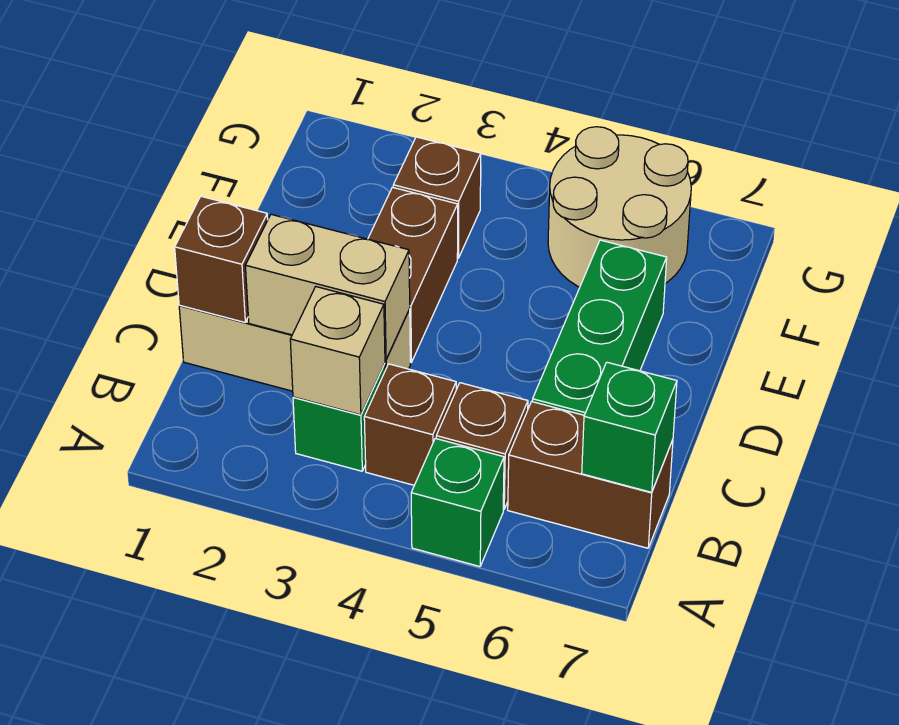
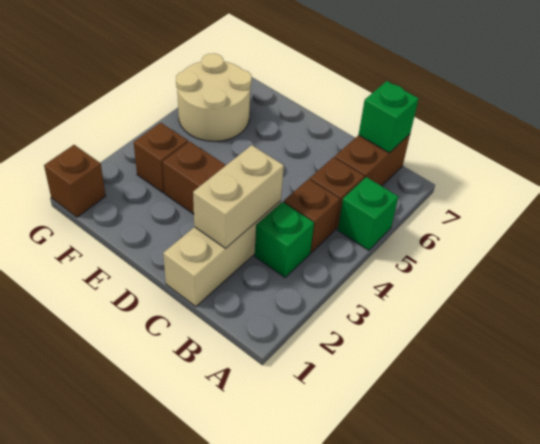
tan 1x1 brick [290,287,385,415] -> none
brown 1x1 brick [175,196,268,322] -> brown 1x1 brick moved to [44,145,106,217]
green 1x3 brick [532,240,667,415] -> none

